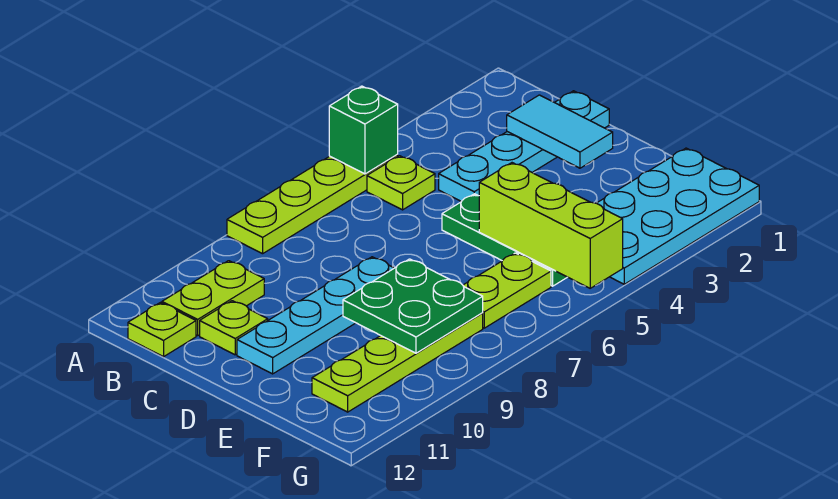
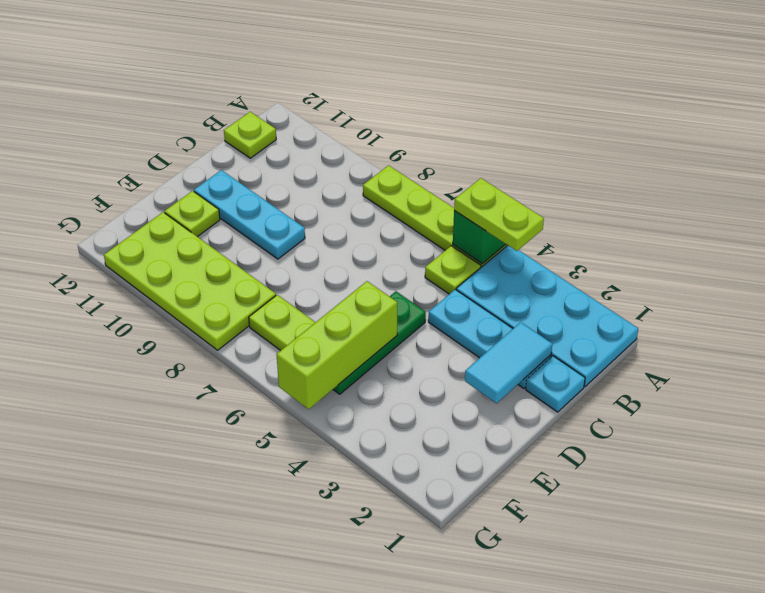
lime 1x2 plate [162,261,264,336] -> lime 1x2 plate moved to [454,178,544,251]
lime 1x1 plate [200,301,268,355] -> lime 1x1 plate moved to [165,191,220,237]
cyan 1x4 plate [237,257,394,374] -> cyan 1x3 plate [194,170,305,259]
green 2x2 plate [343,259,483,353] -> none
cyan 2x4 plate [597,148,759,284] -> cyan 2x4 plate moved to [456,245,638,387]
lime 1x4 plate [312,313,483,412] -> lime 2x4 plate [104,212,276,350]

